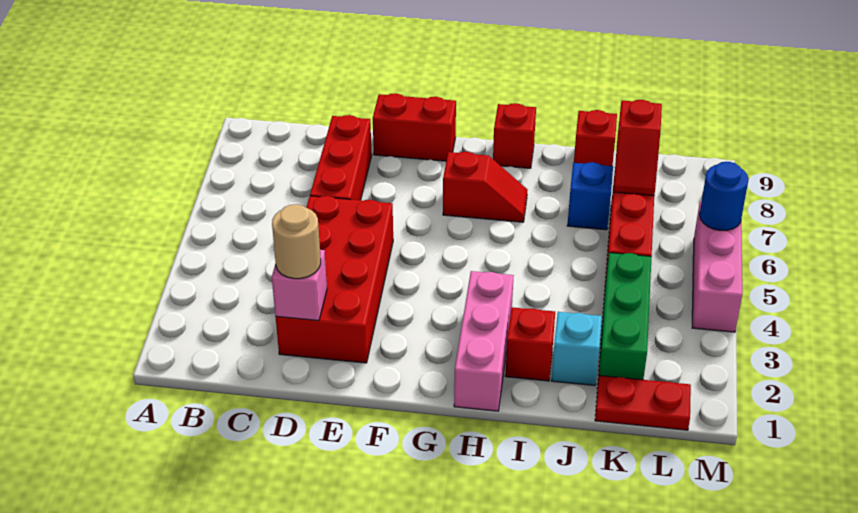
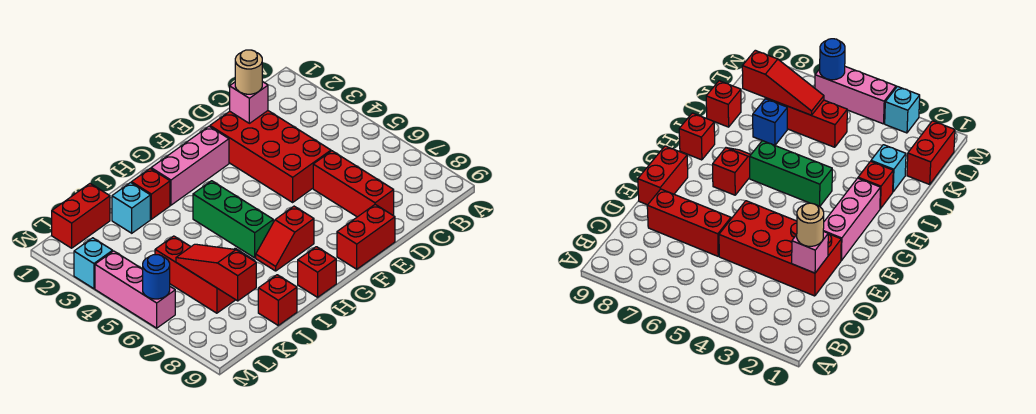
pink 1x3 brick [454,271,514,411] -> pink 1x3 brick turned to [151,126,229,205]
red 1x2 plate [595,375,691,430] -> red 1x2 brick [52,184,110,248]
green 1x3 brick [598,253,652,380] -> green 1x3 brick moved to [193,181,273,258]
red 1x2 slope [613,100,662,196] -> red 1x3 slope [176,244,256,301]
none -> cyan 1x1 brick [74,238,113,289]

